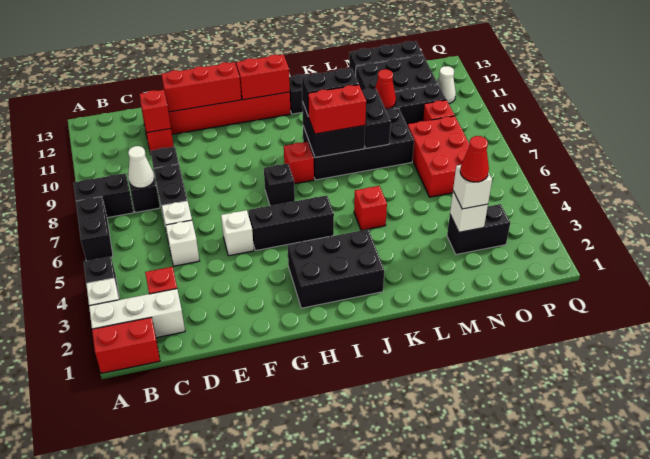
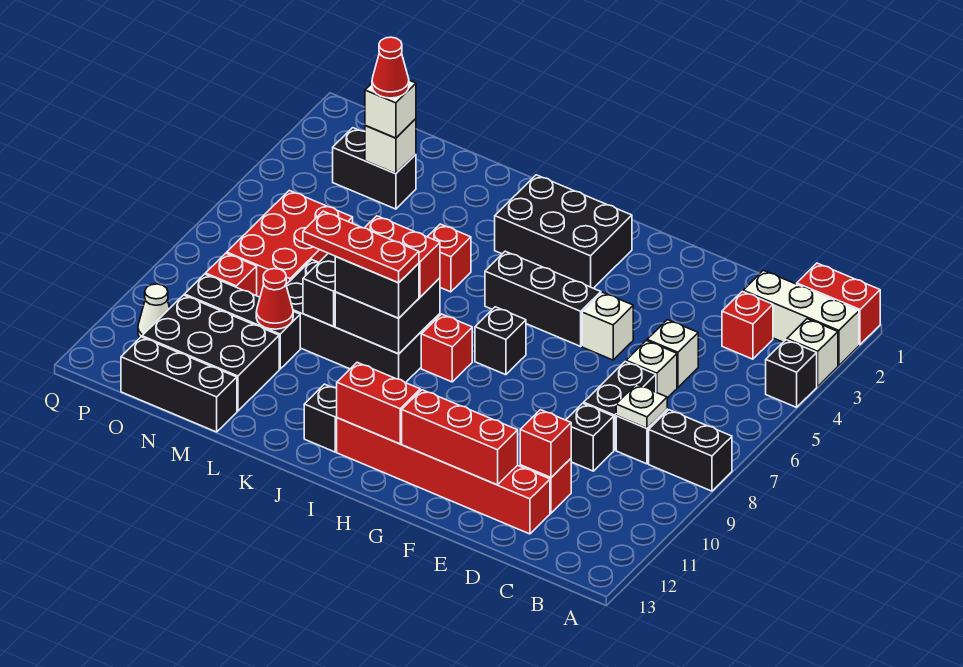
black 1x2 brick [76,197,113,261] -> none
white 1x1 cone [128,146,154,188] -> white 1x1 plate [616,384,667,428]
none -> red 1x3 plate [303,211,419,283]

